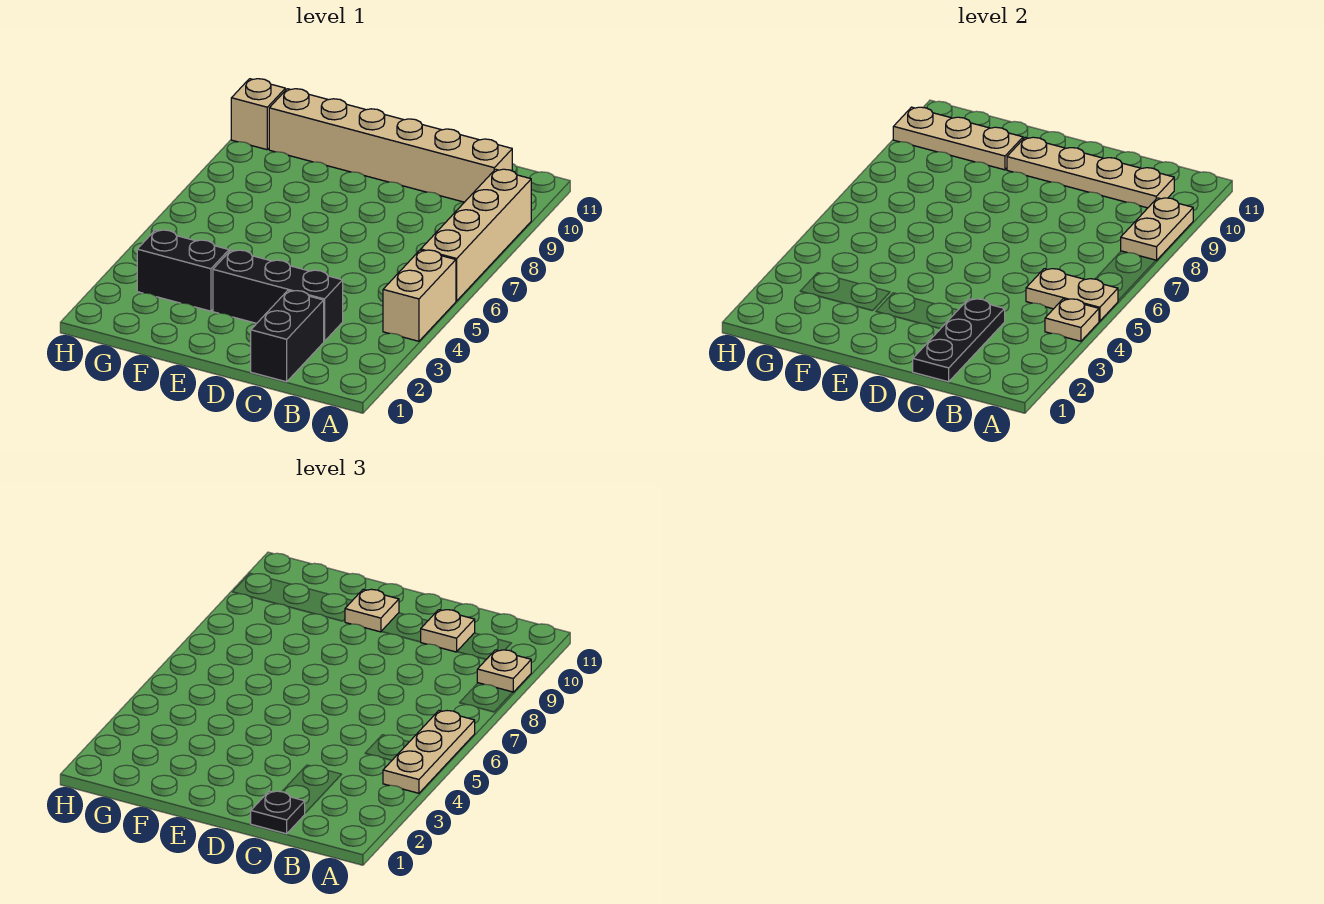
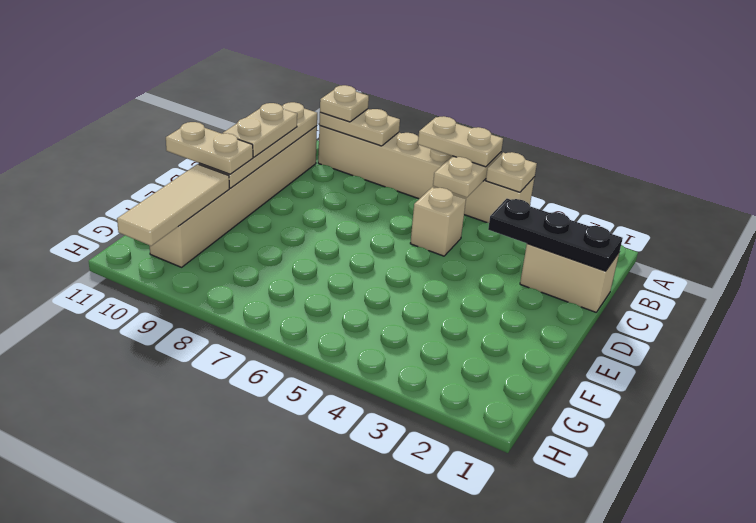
tan 1x3 plate [383,711,475,793] -> tan 1x2 plate [418,116,503,167]
black 1x2 brick [251,291,324,382] -> tan 1x2 brick [520,244,619,312]
black 1x1 plate [251,791,305,834] -> none
black 1x3 brick [213,250,343,341] -> none
tan 1x1 plate [421,610,475,652] -> tan 1x2 plate [223,103,297,157]
tan 1x1 plate [345,589,399,632] -> tan 1x2 plate [166,122,253,174]
black 1x2 brick [137,230,229,311] -> none
tan 1x3 plate [893,107,1023,170] -> tan 1x3 tile [117,164,229,246]
tan 1x1 brick [231,79,285,150] -> tan 1x1 brick moved to [410,187,466,256]

